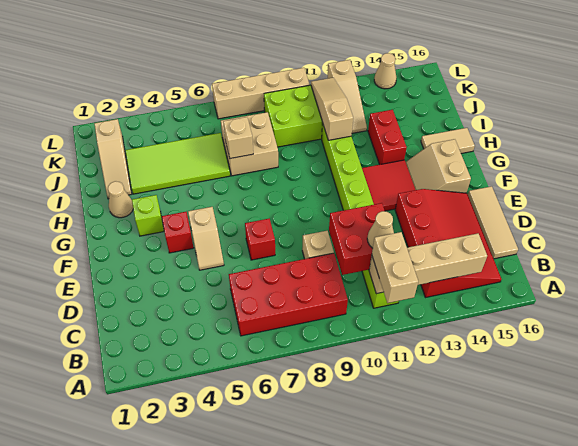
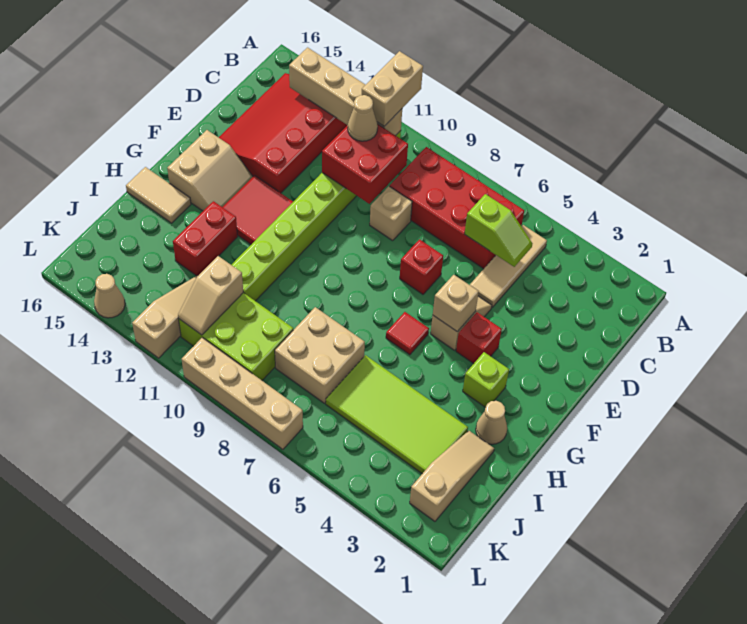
none -> lime 1x2 slope [465,194,533,267]
tan 1x3 tile [468,186,518,259] -> tan 1x3 tile moved to [470,225,547,307]
none -> red 1x1 tile [386,312,429,355]
tan 1x1 brick [223,117,253,159] -> tan 1x1 brick moved to [433,275,479,332]
tan 1x3 slope [311,78,353,140] -> tan 1x2 slope [178,256,243,335]

